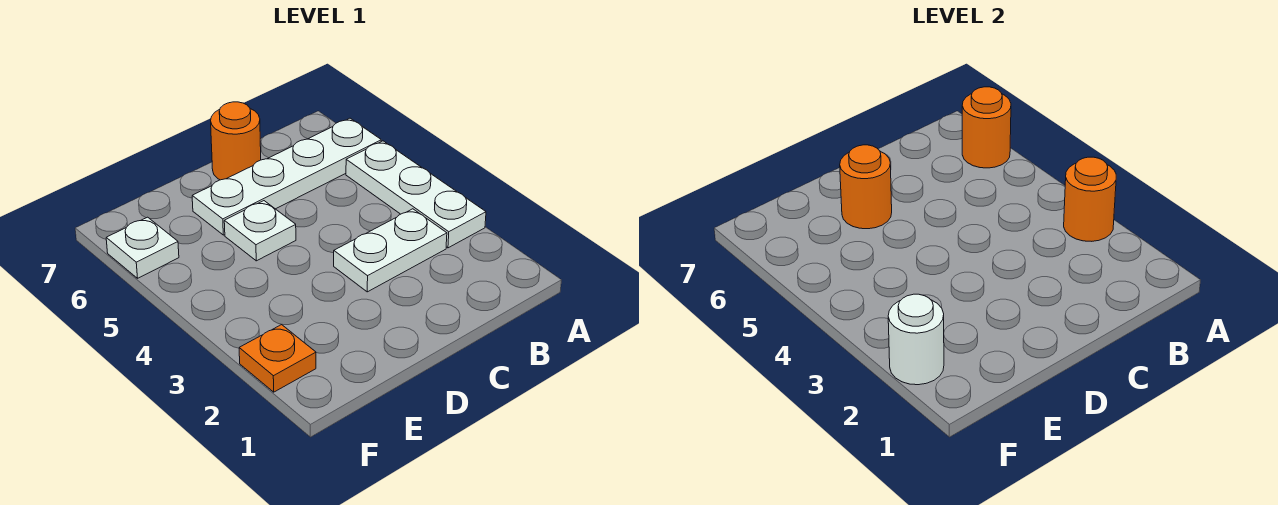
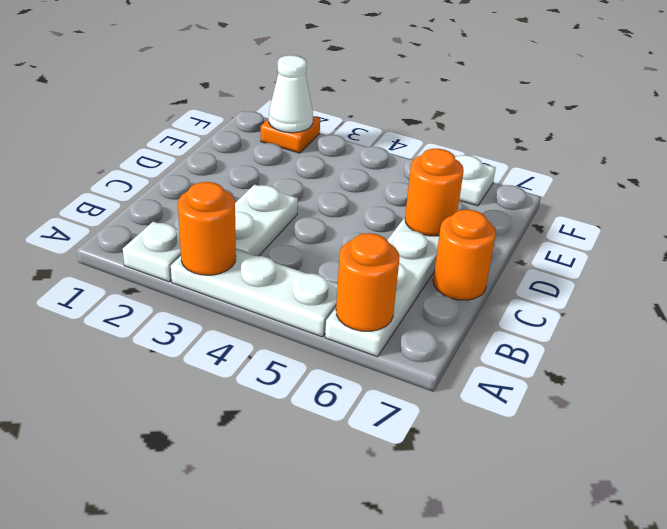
white 1x1 plate [224,201,296,261] -> white 1x1 plate moved to [123,222,181,282]
white 1x1 round brick [888,294,944,385] -> white 1x1 cone [269,55,313,133]

